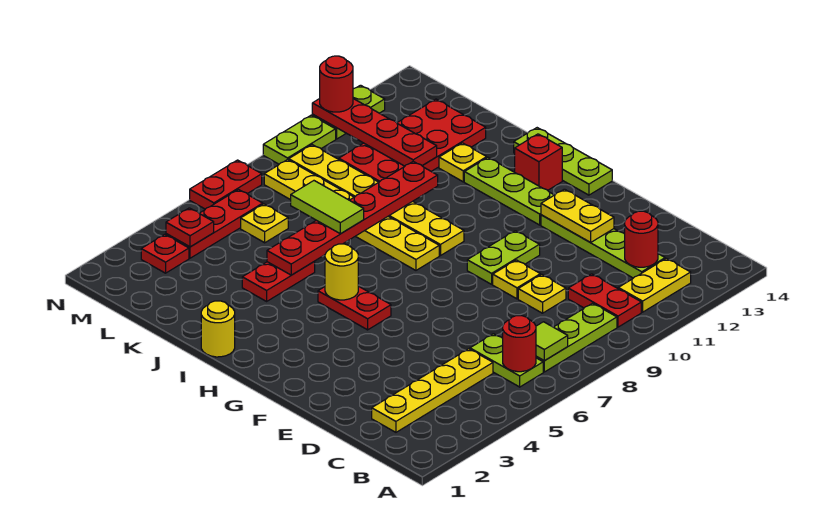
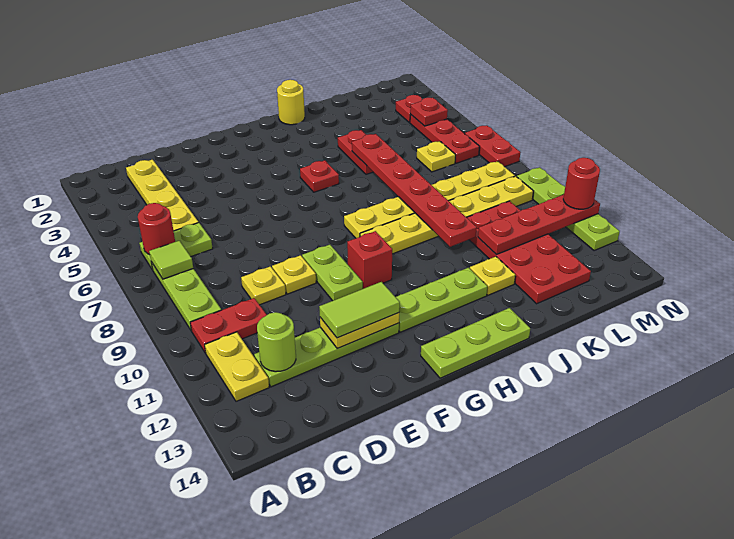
red 1x1 round brick [625,211,658,267] -> lime 1x1 round brick [257,312,296,372]
red 1x2 plate [318,286,391,330] -> red 1x1 plate [300,160,339,192]
yellow 1x1 round brick [325,244,358,300] -> none
red 1x1 brick [515,134,562,190] -> red 1x1 brick moved to [347,231,392,289]
lime 1x2 tile [291,181,364,234] -> lime 1x2 tile moved to [319,282,400,338]

